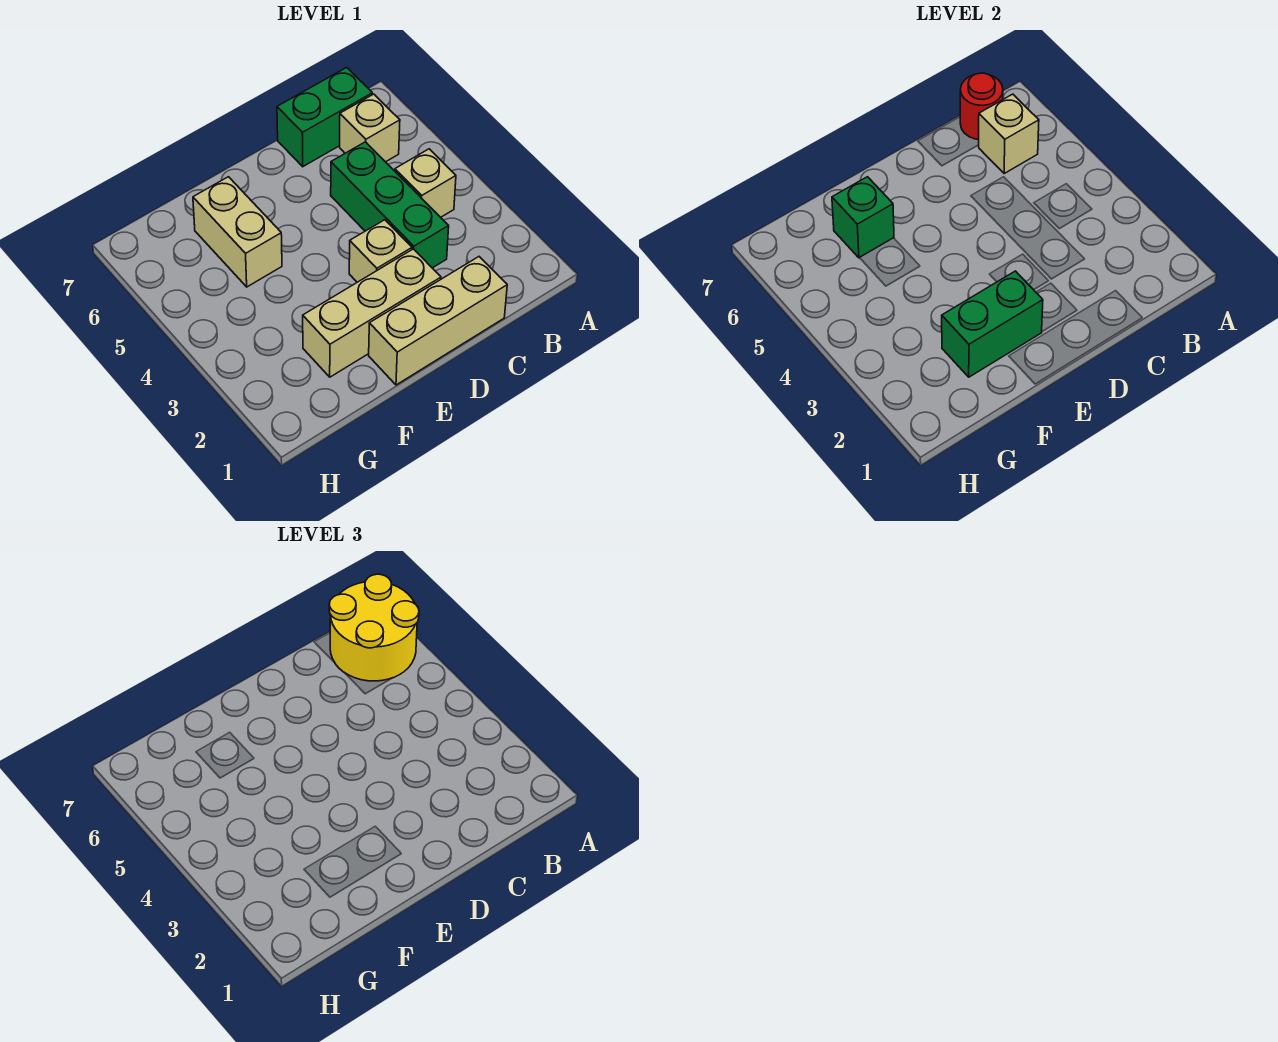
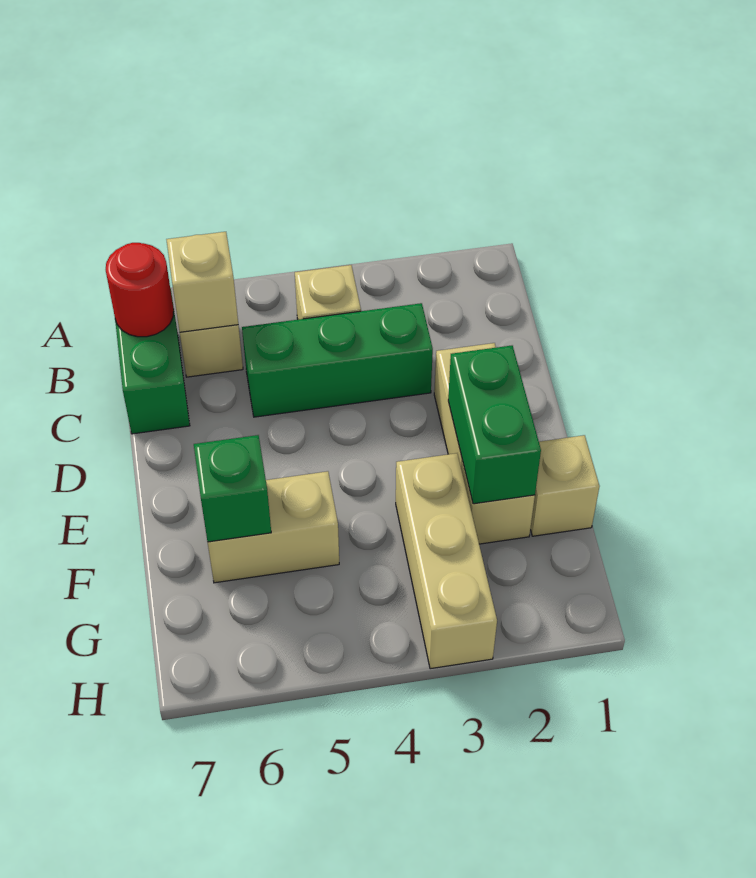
yellow 2x2 round brick [329,574,419,681] -> none
tan 1x3 brick [369,257,507,385] -> tan 1x3 brick moved to [396,453,497,669]
tan 1x1 brick [349,220,412,282] -> tan 1x1 brick moved to [530,435,600,536]

